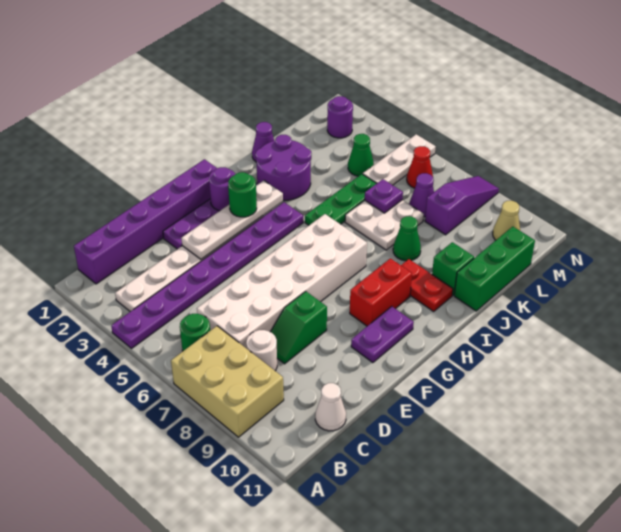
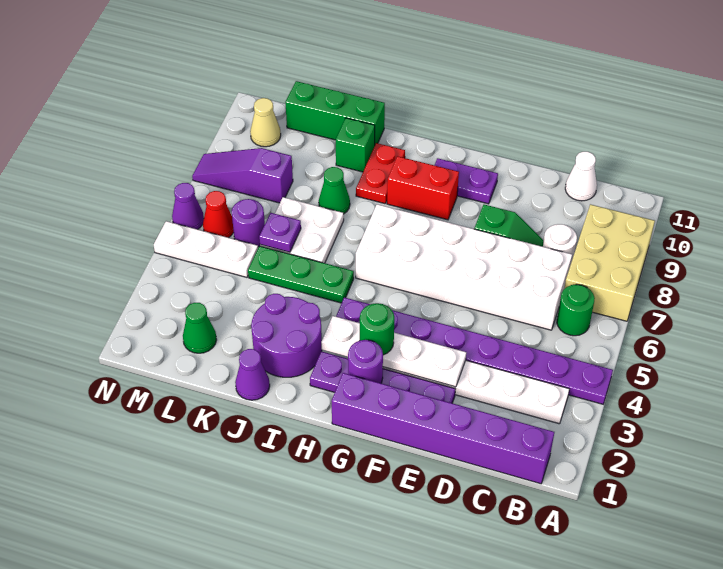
green 1x1 cone [348,134,374,176] -> green 1x1 cone moved to [183,303,217,353]
purple 1x1 cone [410,173,434,217] -> purple 1x1 cone moved to [172,183,204,229]
purple 1x1 round brick [327,96,353,138] -> purple 1x1 round brick moved to [232,199,265,247]

